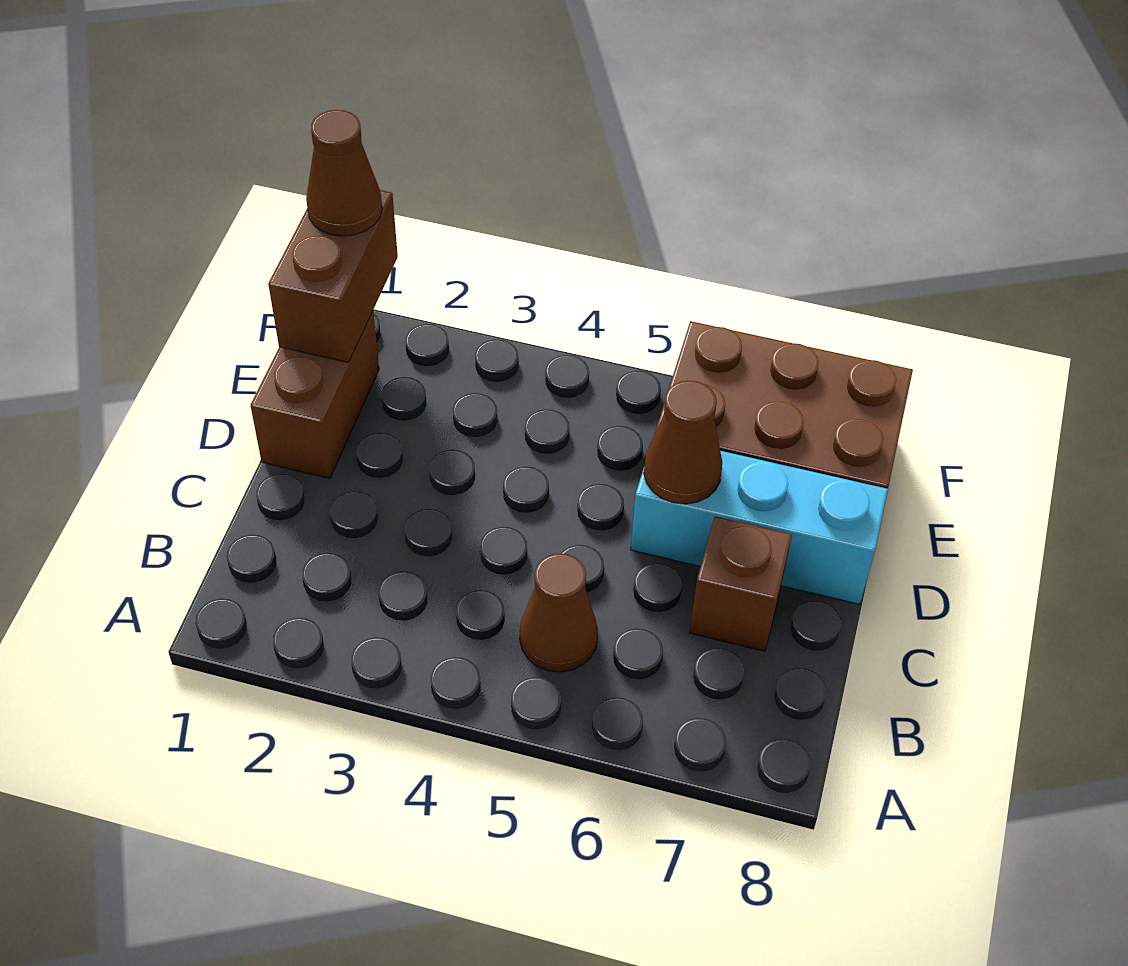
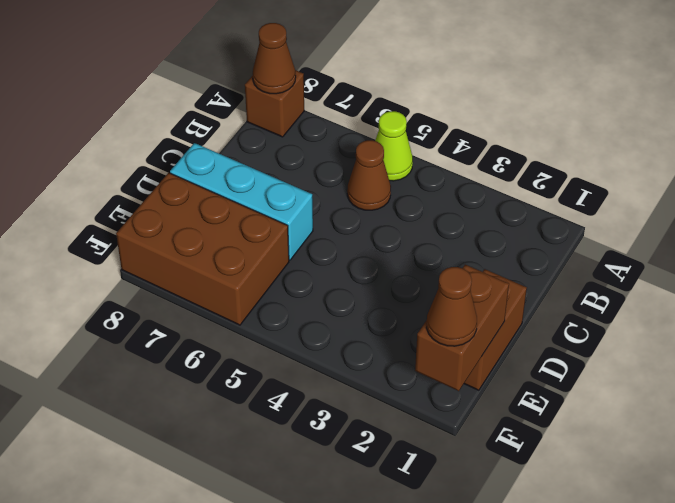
none -> lime 1x1 cone [375,111,413,181]
brown 1x1 brick [689,516,792,651] -> brown 1x1 brick moved to [245,70,304,137]
brown 1x1 cone [644,381,722,504] -> brown 1x1 cone moved to [253,23,296,94]

